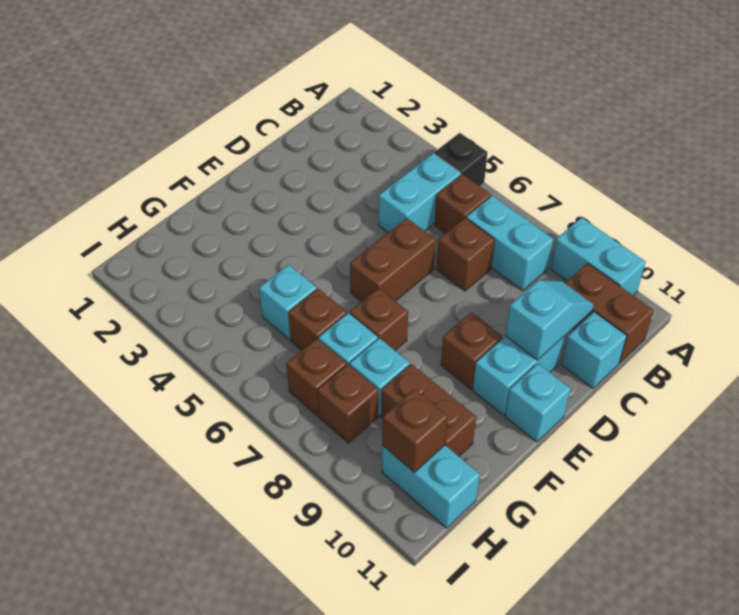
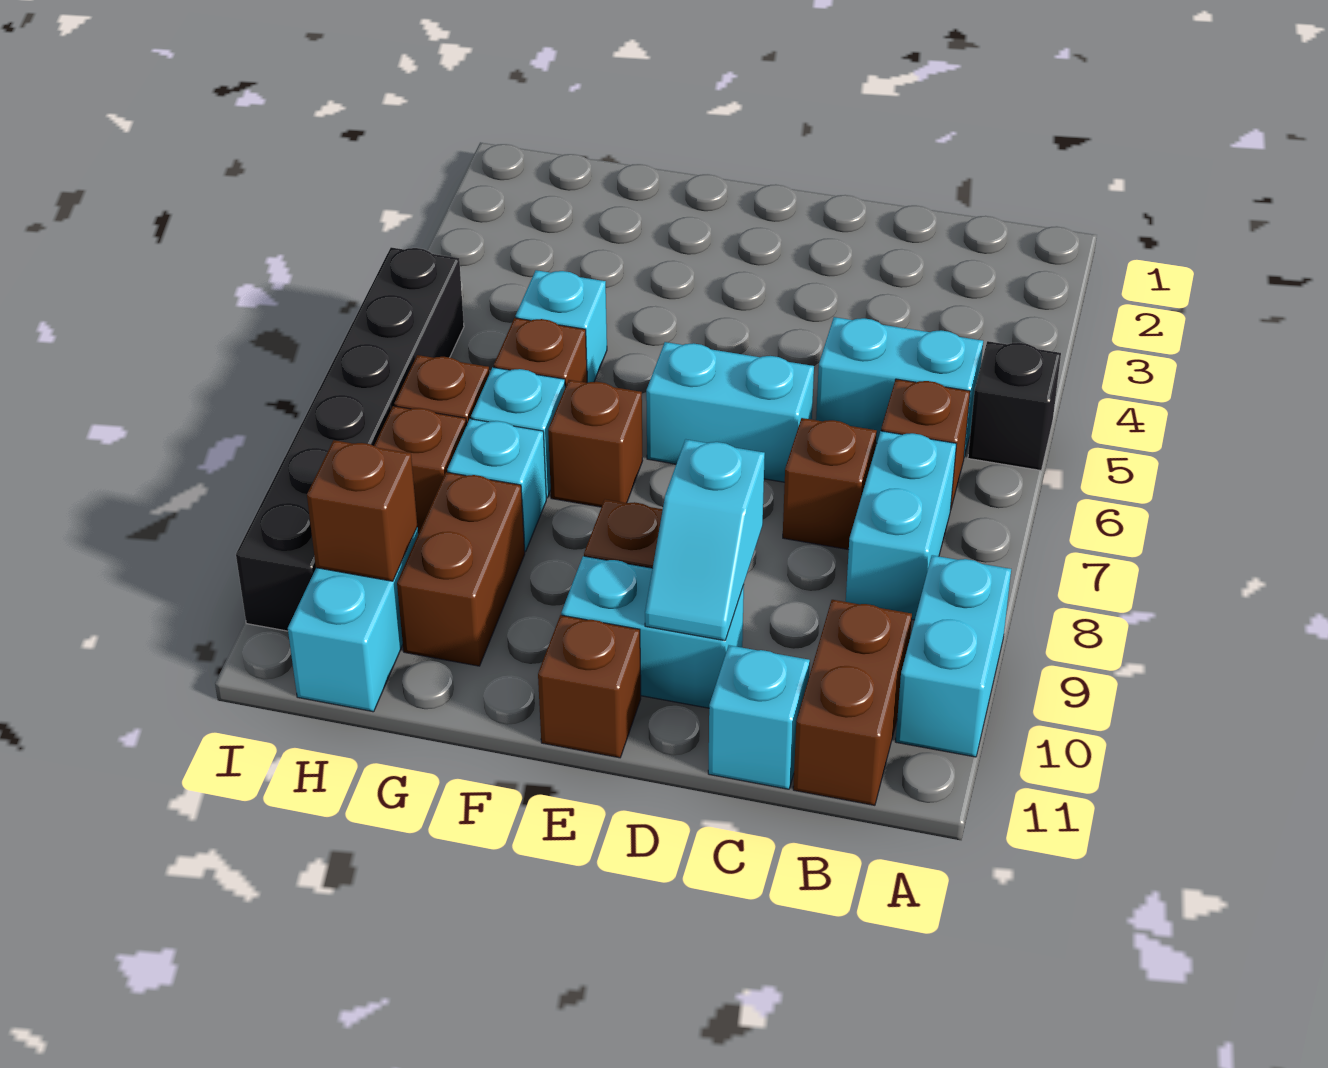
cyan 1x2 slope [505,280,594,360] -> cyan 1x2 slope turned to [645,439,765,641]
brown 1x2 brick [350,218,436,302] -> cyan 1x2 brick [646,342,814,482]
cyan 1x1 brick [505,363,571,442] -> brown 1x1 brick [538,615,641,758]
none -> black 1x6 brick [236,247,464,631]

